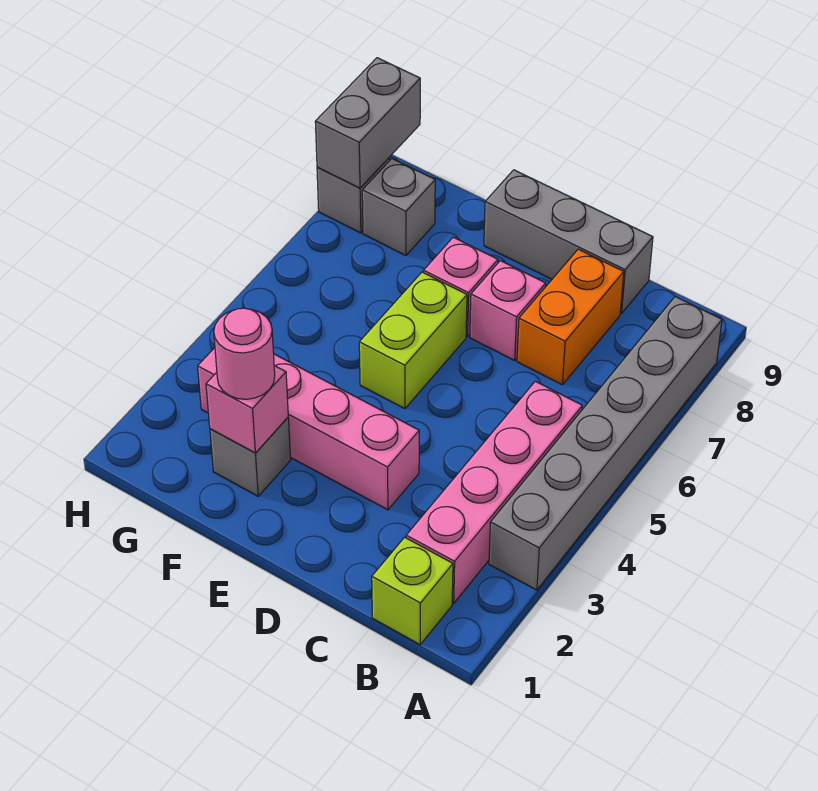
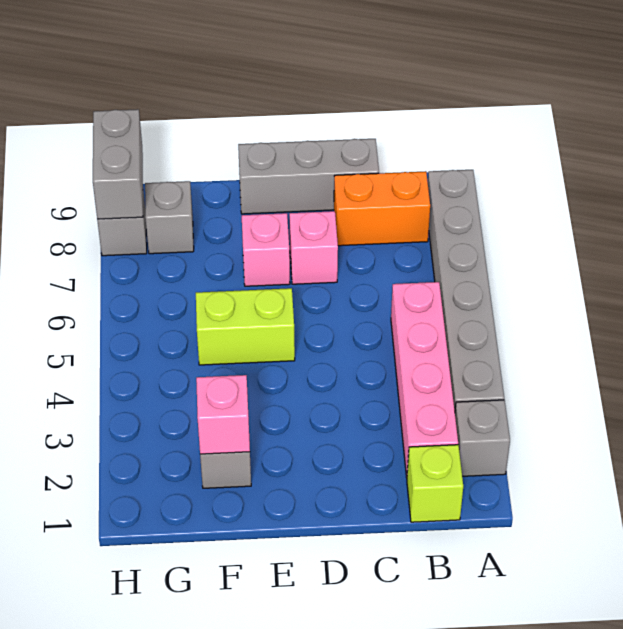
none -> grey 1x1 brick [455,400,510,476]
orange 1x2 brick [517,249,624,385] -> orange 1x2 brick turned to [334,171,430,246]
pink 1x4 brick [198,348,419,510] -> none
lime 1x2 brick [359,272,467,409] -> lime 1x2 brick turned to [196,288,295,365]
pink 1x1 round brick [214,308,275,399] -> none

